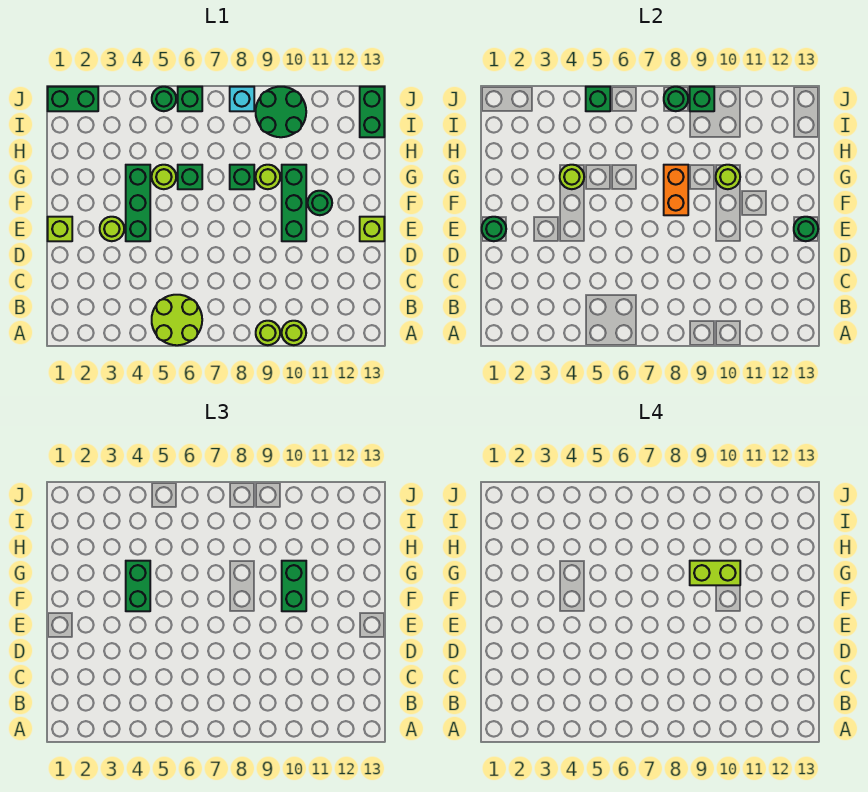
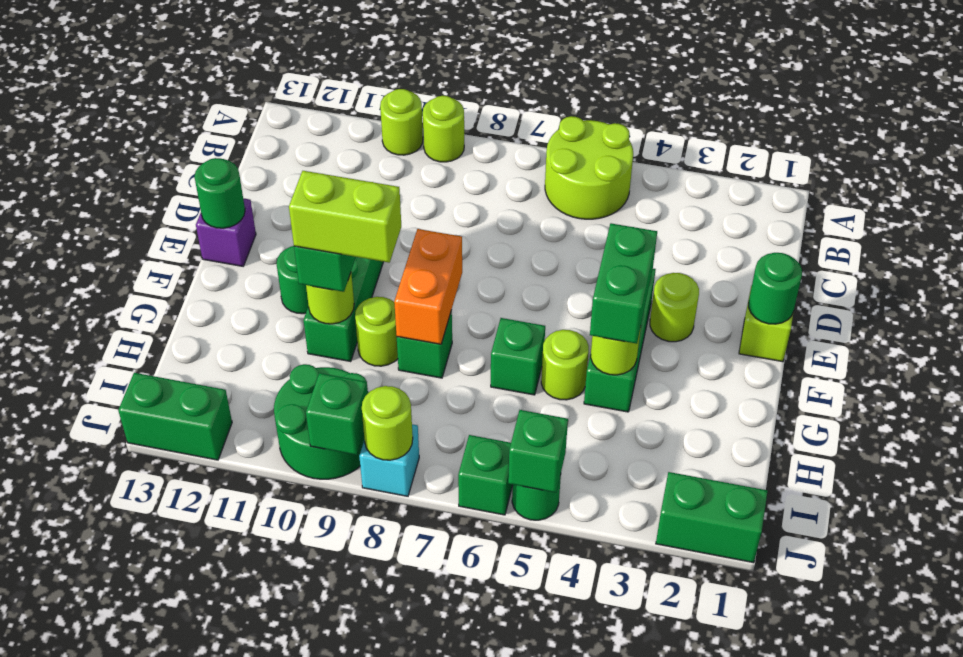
lime 1x1 brick [360,217,384,241] -> purple 1x1 brick [196,198,256,266]
green 1x2 brick [360,87,384,137] -> green 1x2 brick turned to [118,373,232,460]
green 1x1 round brick [664,87,688,111] -> lime 1x1 round brick [362,386,413,460]

